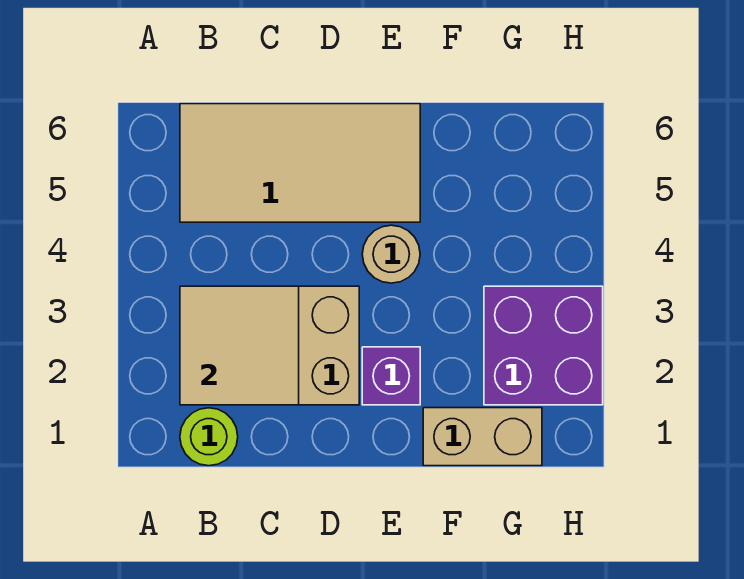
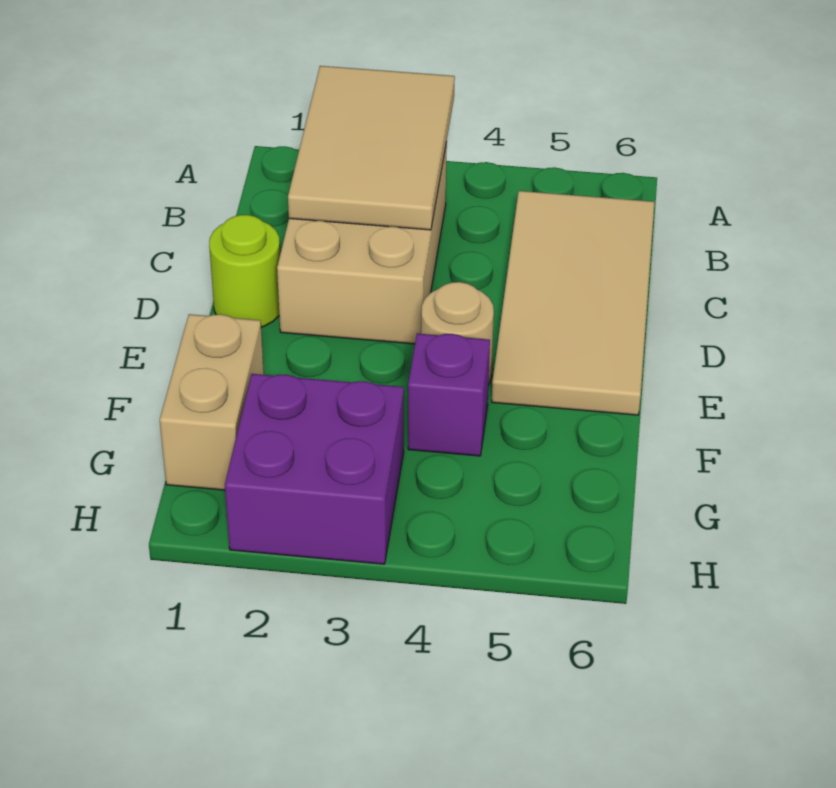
lime 1x1 round brick [180,408,238,466] -> lime 1x1 round brick moved to [209,215,280,327]
tan 2x2 tile [180,286,299,405] -> tan 2x3 tile [288,66,455,230]
purple 1x1 brick [362,347,420,405] -> purple 1x1 brick moved to [408,334,490,456]

